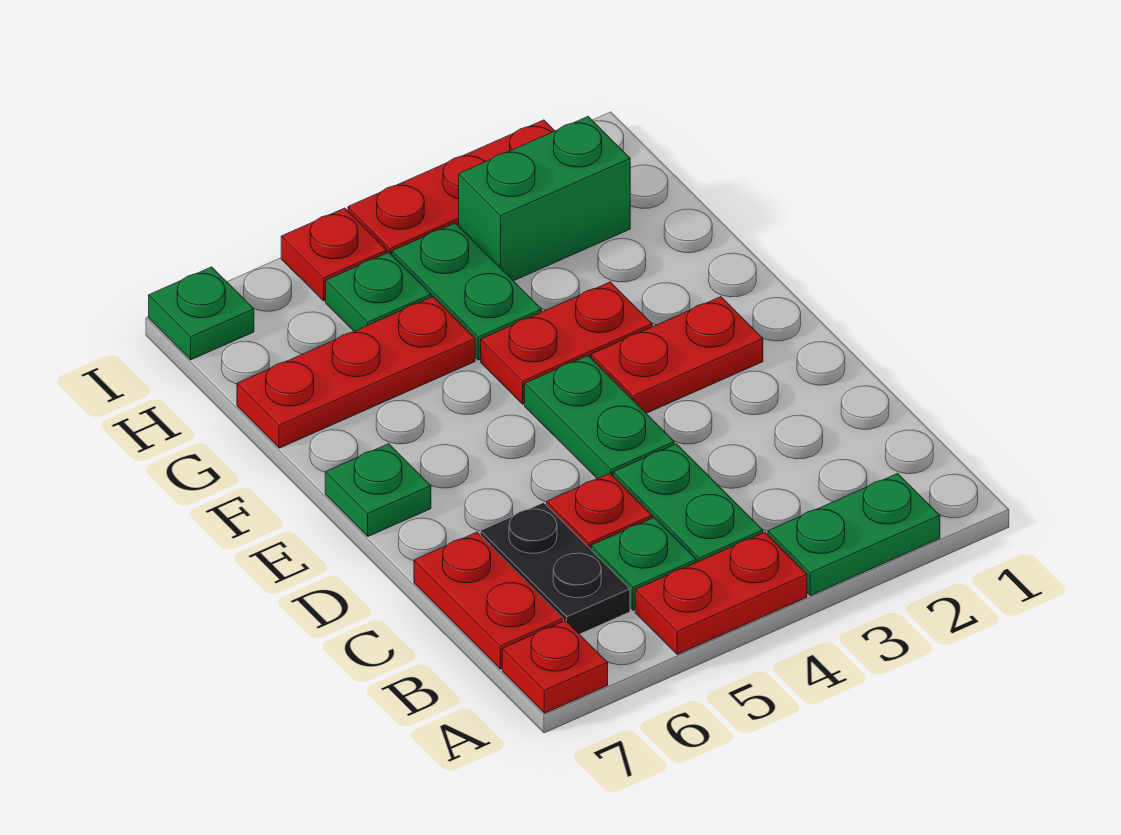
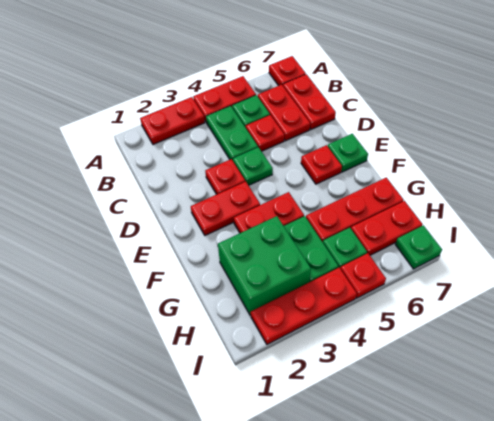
green 1x2 plate [768,473,940,596] -> red 1x2 plate [140,97,205,144]
black 1x2 plate [480,503,630,634] -> red 1x2 plate [258,85,310,141]
none -> red 1x1 plate [205,159,245,194]
green 1x2 plate [525,356,674,479] -> green 1x1 plate [233,147,273,185]
none -> red 1x1 plate [301,145,342,184]
green 1x2 brick [459,117,630,281] -> green 2x2 brick [218,216,311,315]
none -> red 1x2 plate [351,201,422,255]

